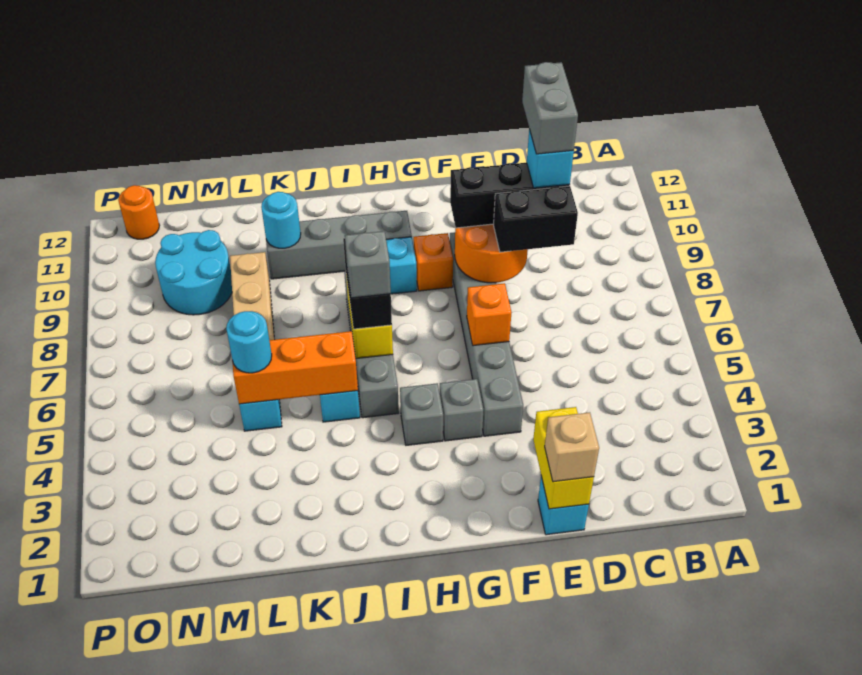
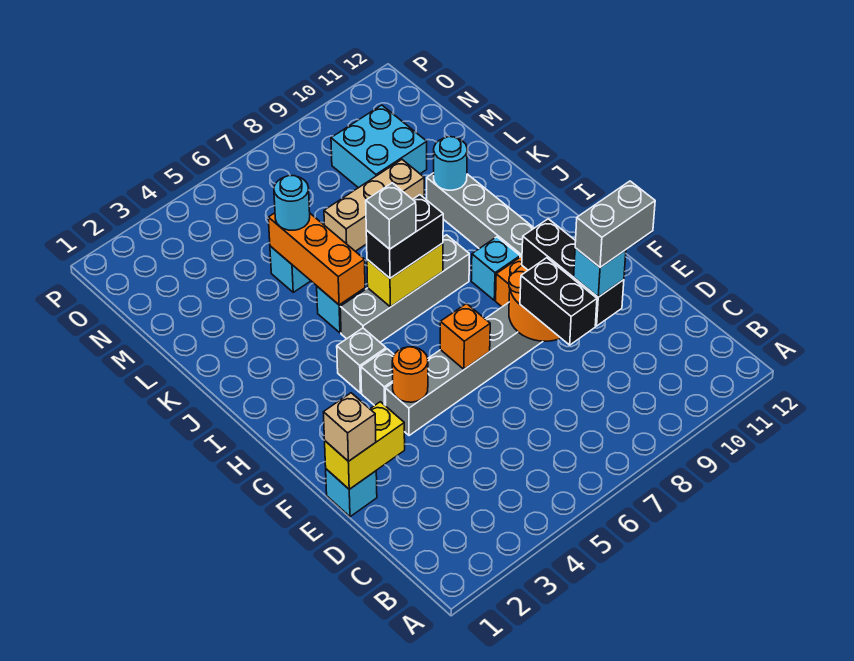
cyan 2x2 round brick [155,230,232,315] -> cyan 2x2 brick [331,105,427,188]
orange 1x1 round brick [118,185,159,239] -> orange 1x1 round brick moved to [392,347,428,402]

